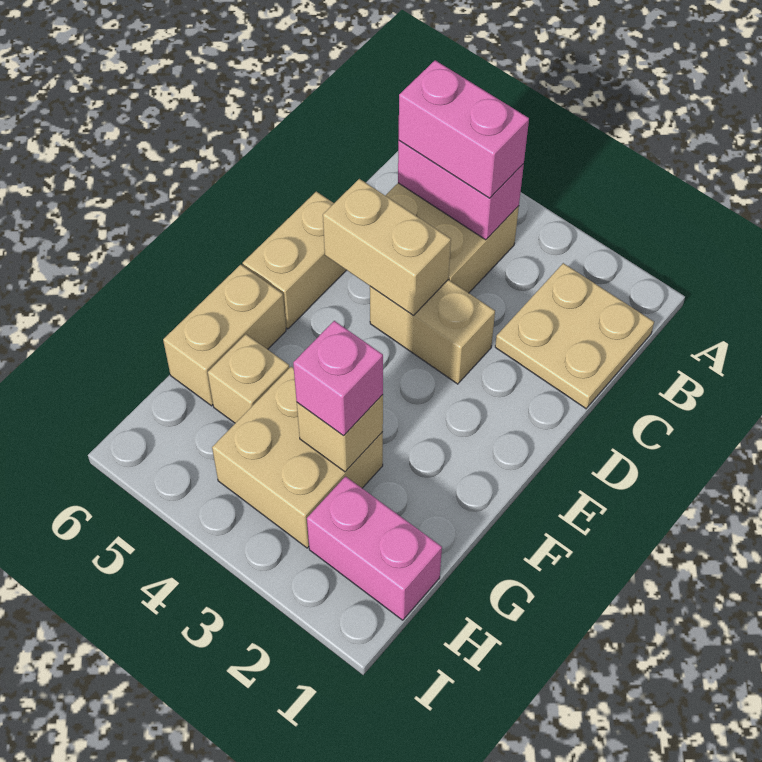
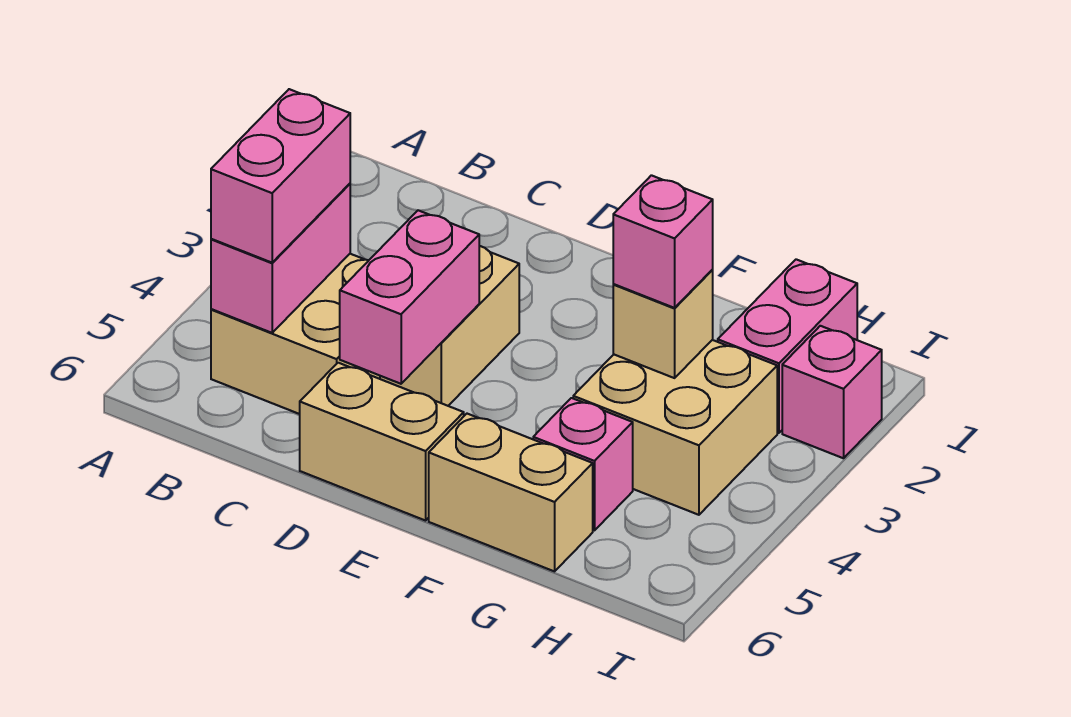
tan 2x2 plate [495,263,654,408] -> none
tan 1x2 brick [323,179,451,315] -> pink 1x2 brick [340,210,479,384]
tan 1x1 brick [208,334,289,423] -> pink 1x1 brick [533,398,633,530]
none -> pink 1x1 brick [782,326,882,458]

